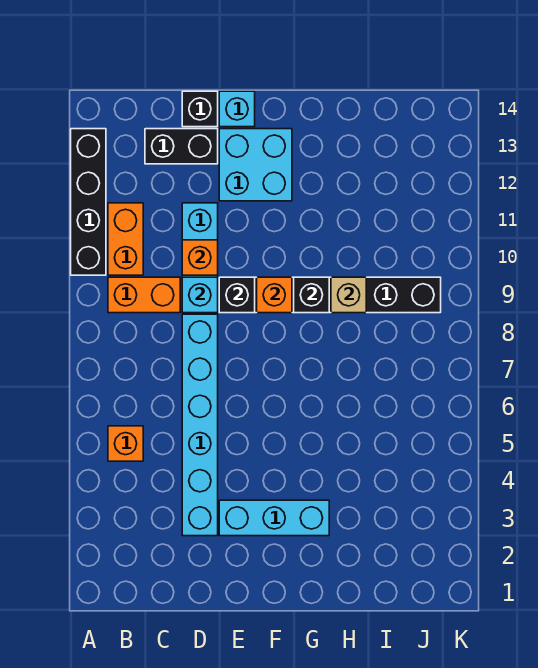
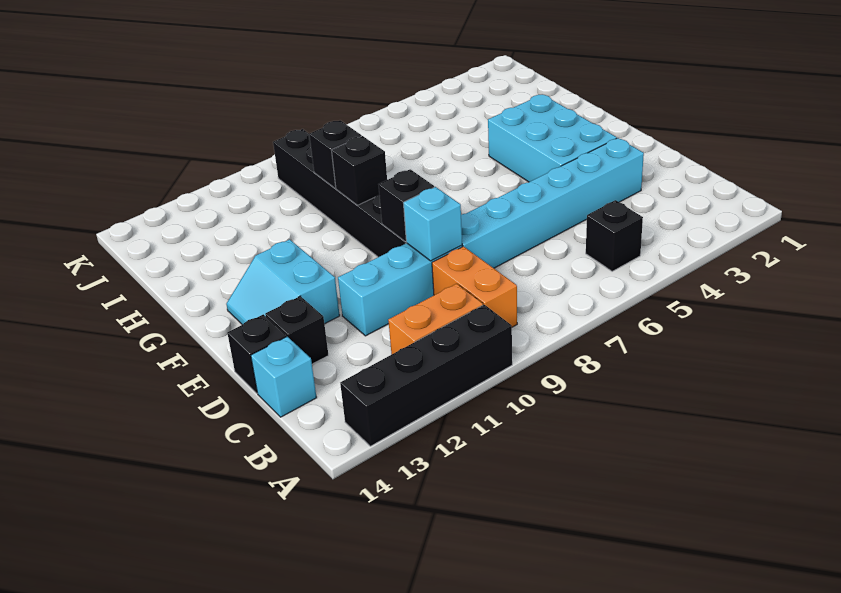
orange 1x1 brick [108,426,143,461] -> black 1x1 brick [586,200,643,271]
black 1x2 brick [145,129,218,164] -> black 1x1 brick [265,296,328,364]
orange 1x1 brick [182,240,218,275] -> none
cyan 1x3 brick [219,500,329,536] -> cyan 2x3 brick [488,95,617,182]
cyan 2x2 brick [219,129,292,201] -> cyan 2x2 slope [226,239,340,325]
cyan 1x1 brick [219,91,255,127] -> cyan 1x1 brick moved to [251,337,317,417]
orange 1x1 brick [257,277,292,313] -> none
tan 1x1 brick [331,277,366,313] -> black 1x1 brick [309,120,362,188]

